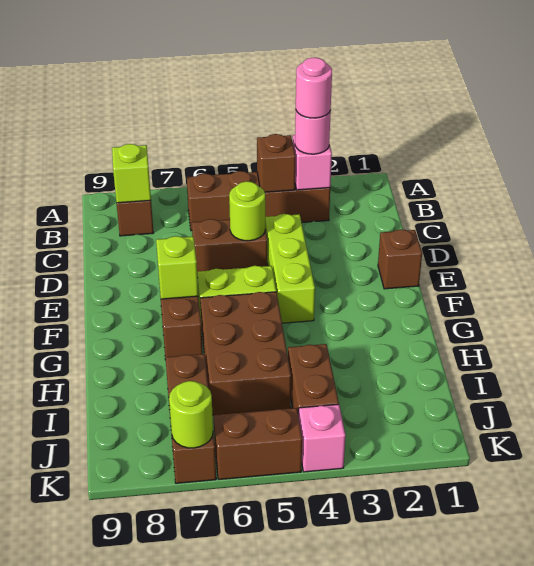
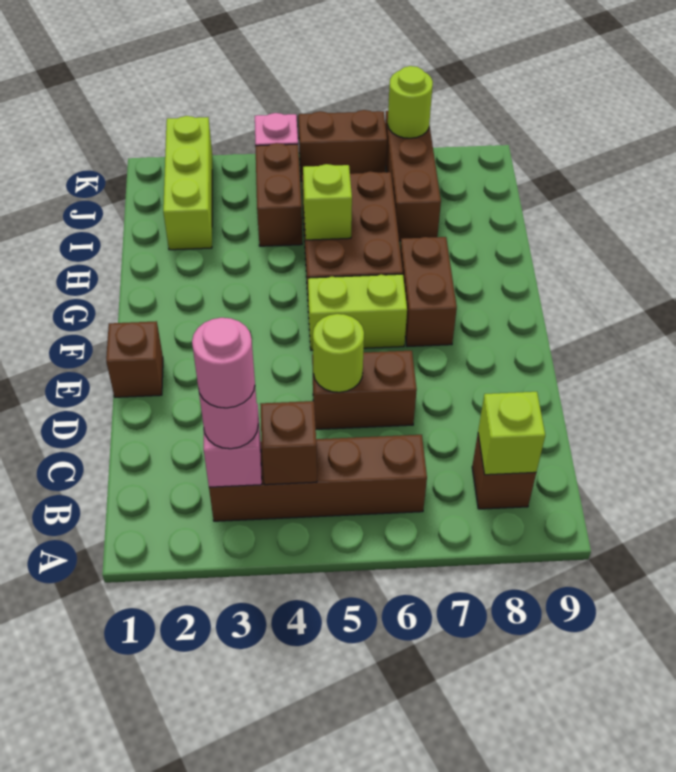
lime 1x3 brick [265,214,315,323] -> lime 1x3 brick moved to [163,116,212,250]
lime 1x1 brick [156,236,198,299] -> lime 1x1 brick moved to [303,164,352,240]

